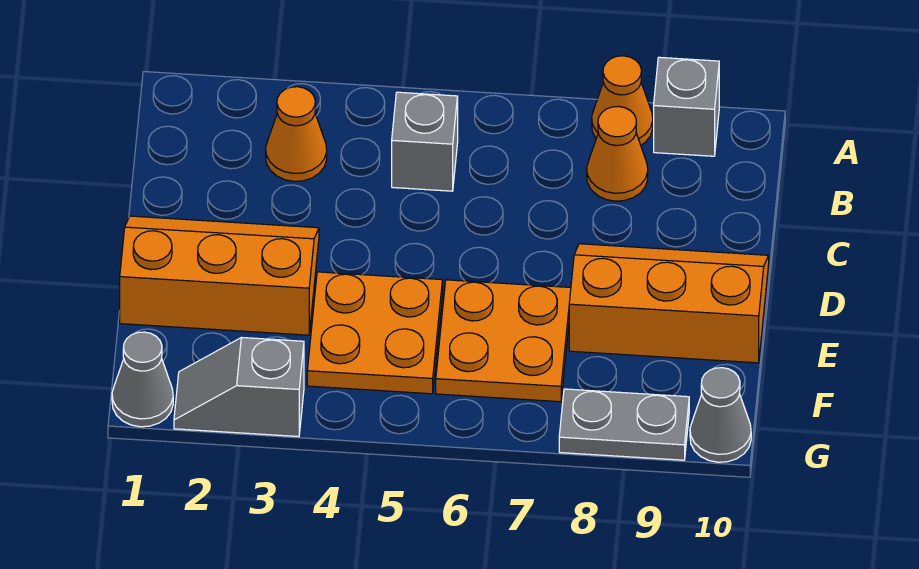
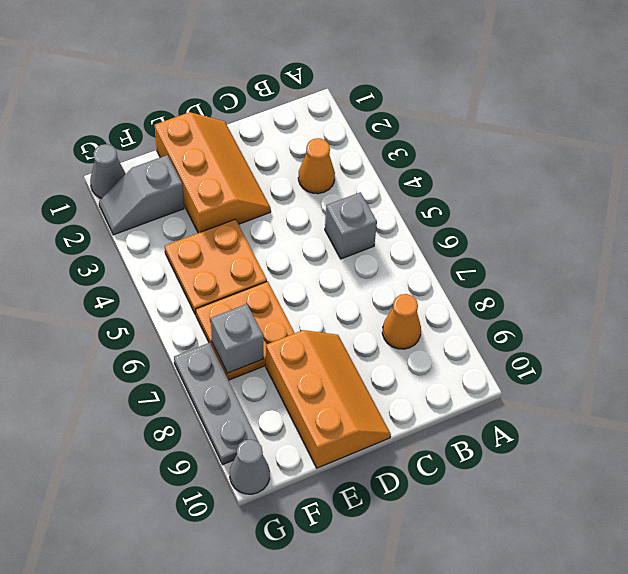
orange 1x1 cone [592,56,653,145] -> none
grey 1x1 brick [654,57,719,156] -> grey 1x1 brick moved to [211,304,264,373]
grey 1x2 slope [174,337,304,437] -> grey 1x2 slope turned to [99,155,184,235]
grey 1x2 plate [559,389,689,460] -> grey 1x3 plate [174,343,259,465]

